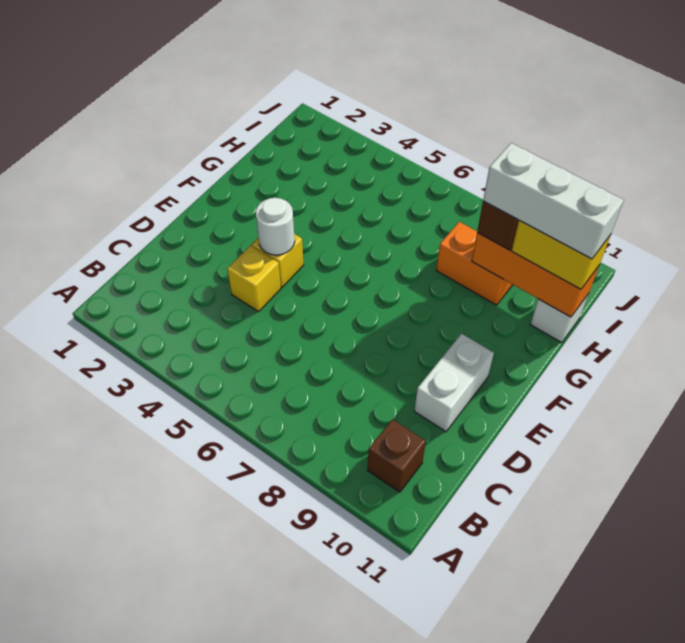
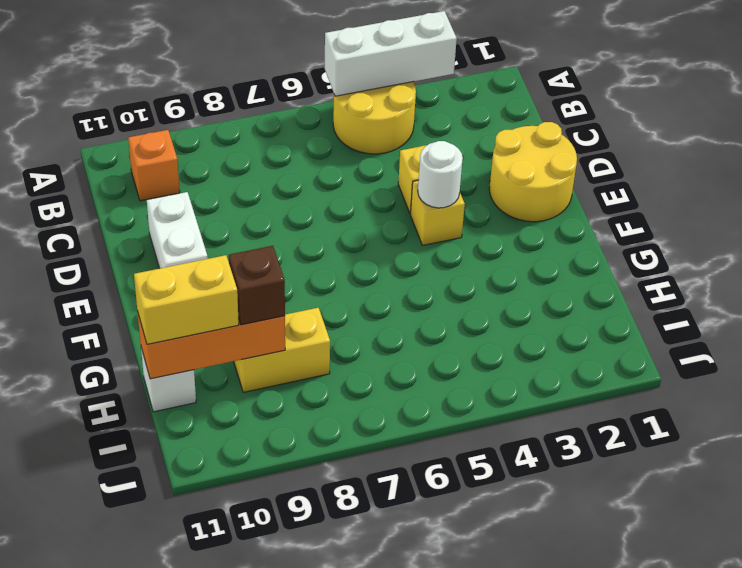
none -> yellow 2x2 round brick [333,81,416,154]
brown 1x1 brick [368,419,426,492] -> orange 1x1 brick [128,130,180,201]
none -> yellow 2x2 round brick [489,122,577,222]
orange 1x2 brick [436,222,513,305] -> yellow 1x2 brick [234,308,330,392]
white 1x3 brick [483,143,624,259] -> white 1x3 brick moved to [325,11,457,96]

